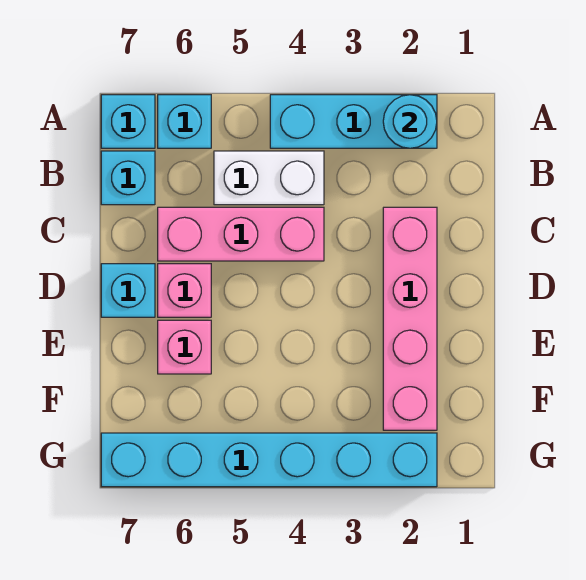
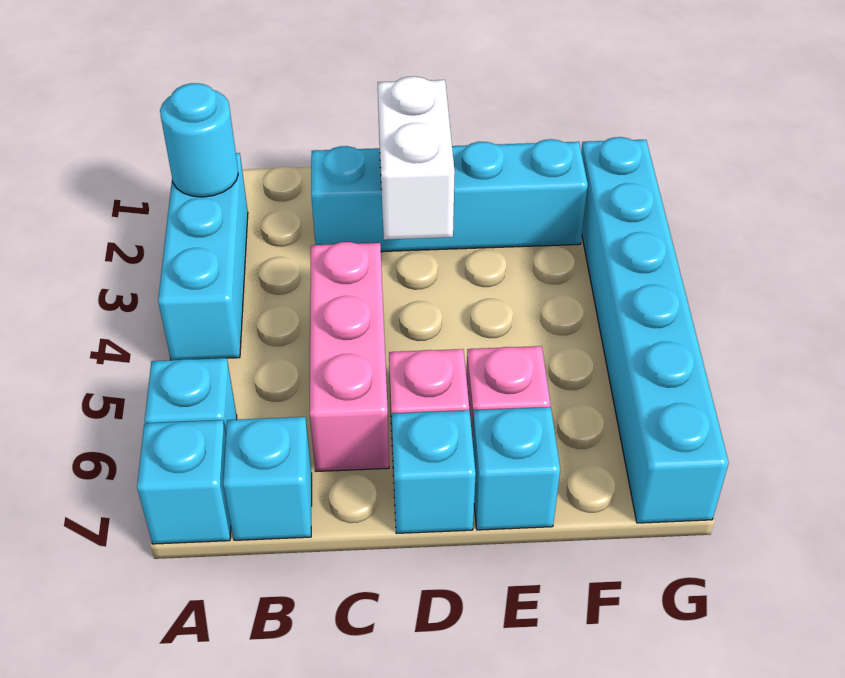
white 1x2 brick [214,151,324,205] -> white 1x2 brick moved to [378,76,455,240]
pink 1x4 brick [383,207,437,430] -> cyan 1x4 brick [311,139,588,252]
none -> cyan 1x1 brick [472,407,560,530]

